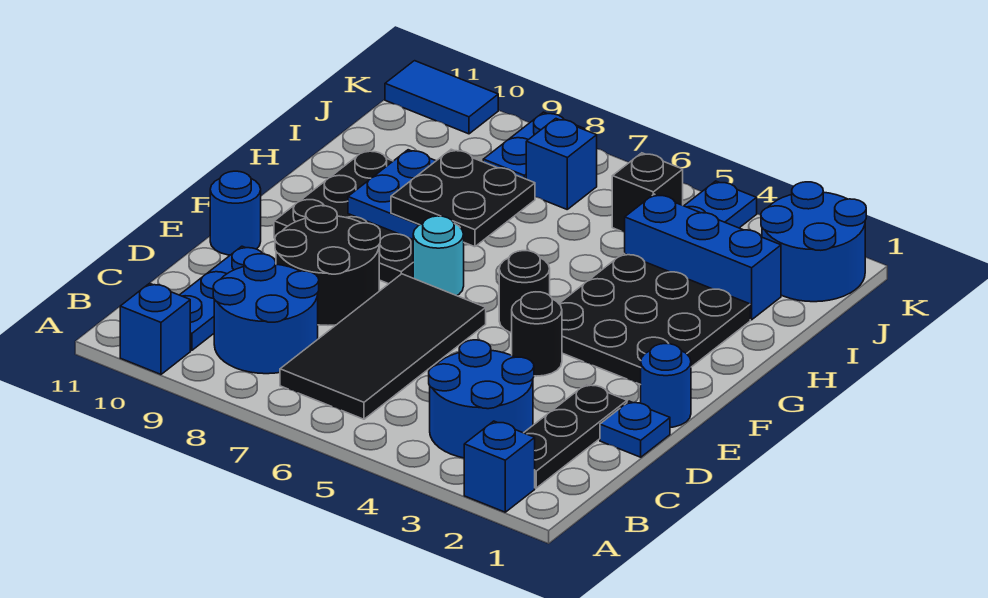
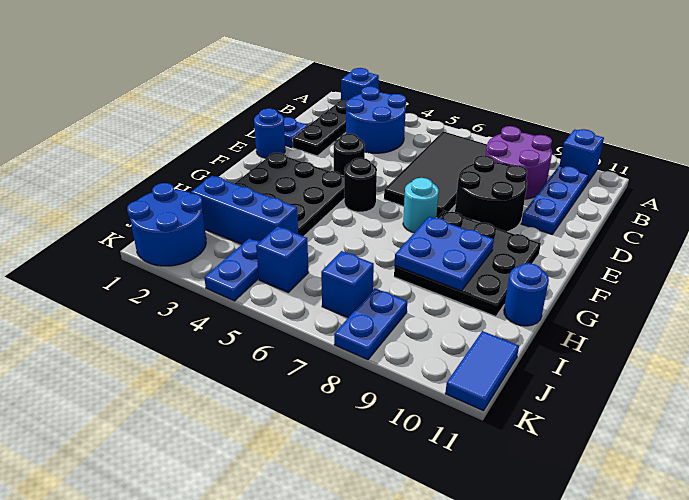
blue 2x2 round brick [213,254,319,374] -> purple 2x2 round brick [486,126,552,199]
blue 1x1 round brick [210,171,261,255] -> blue 1x1 round brick moved to [504,263,549,326]
black 2x2 plate [391,149,535,247] -> none
black 1x1 brick [612,153,683,232] -> blue 1x1 brick [256,227,309,292]
blue 1x2 tile [385,61,498,134] -> blue 1x2 tile turned to [445,331,519,411]

